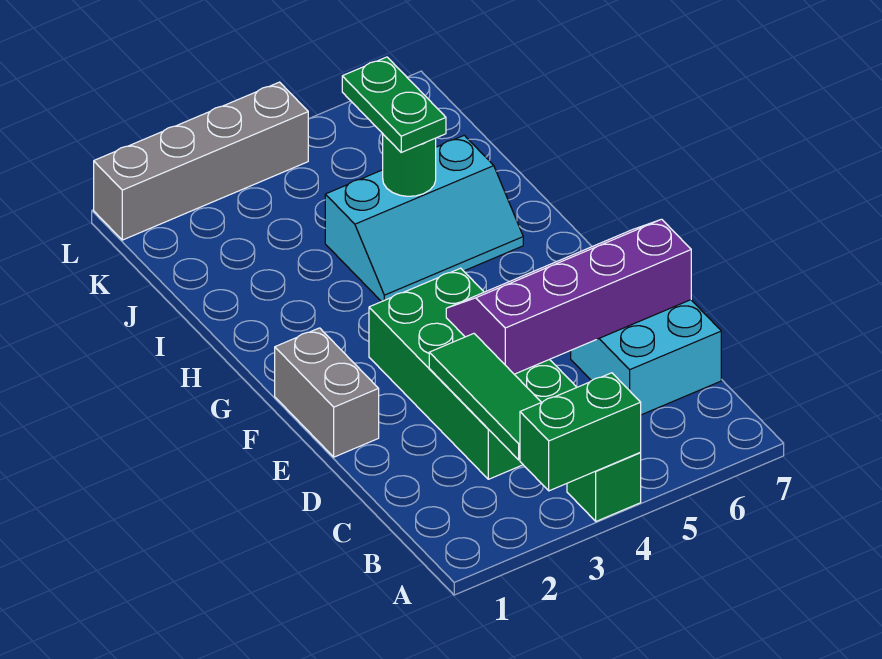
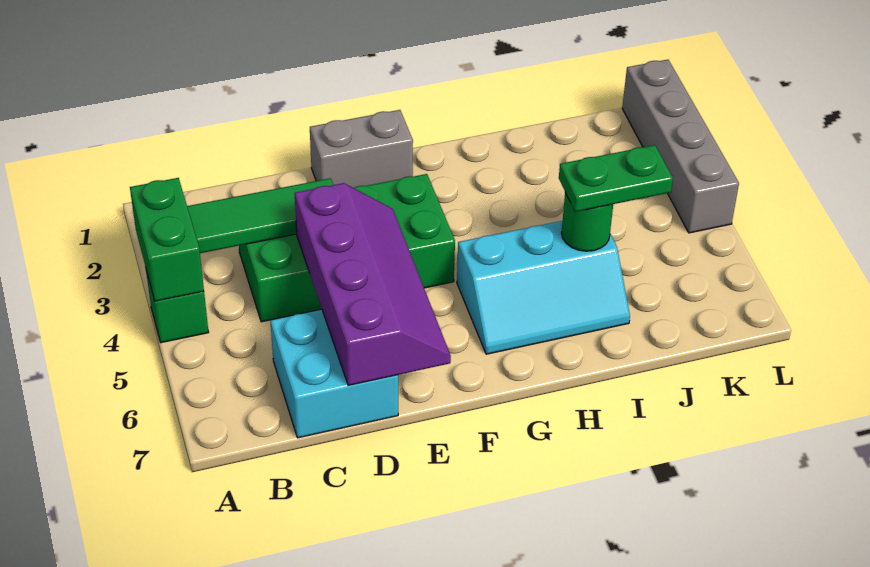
cyan 2x3 slope [325,135,523,302] -> cyan 2x3 slope turned to [457,221,630,354]

